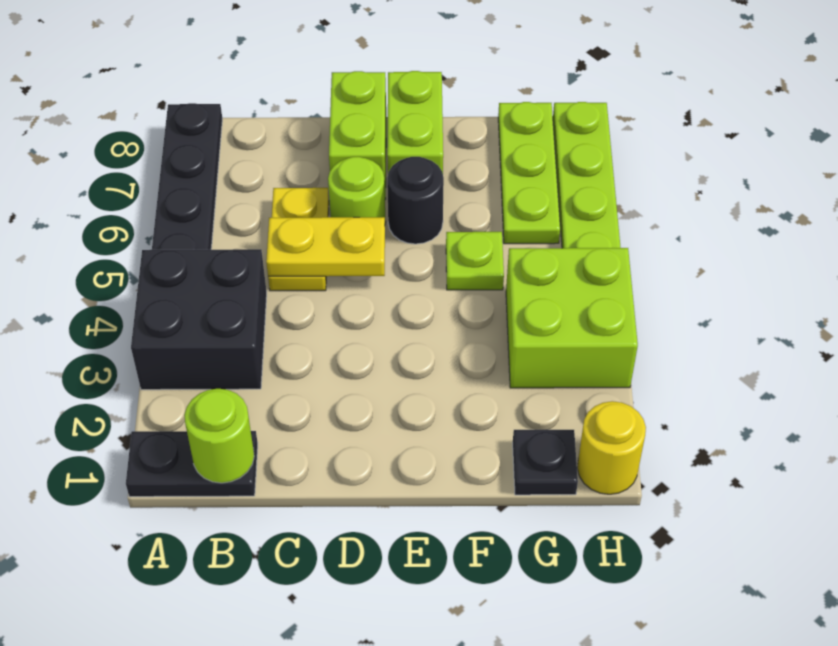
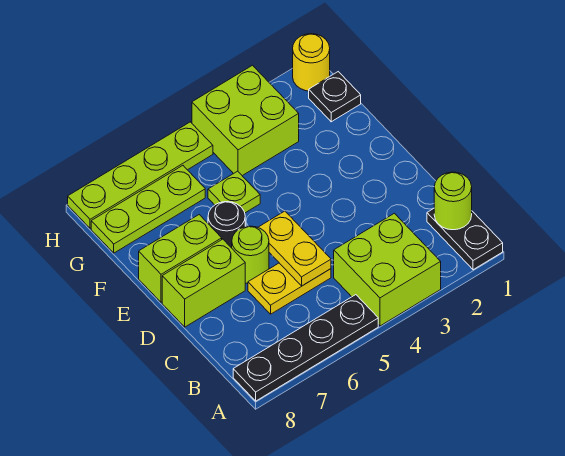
black 2x2 brick [131,249,267,390] -> lime 2x2 brick [334,213,441,326]

